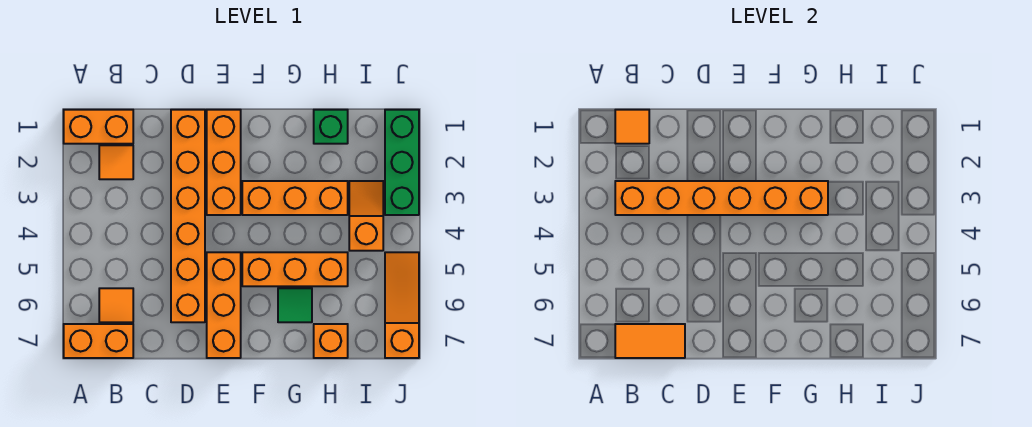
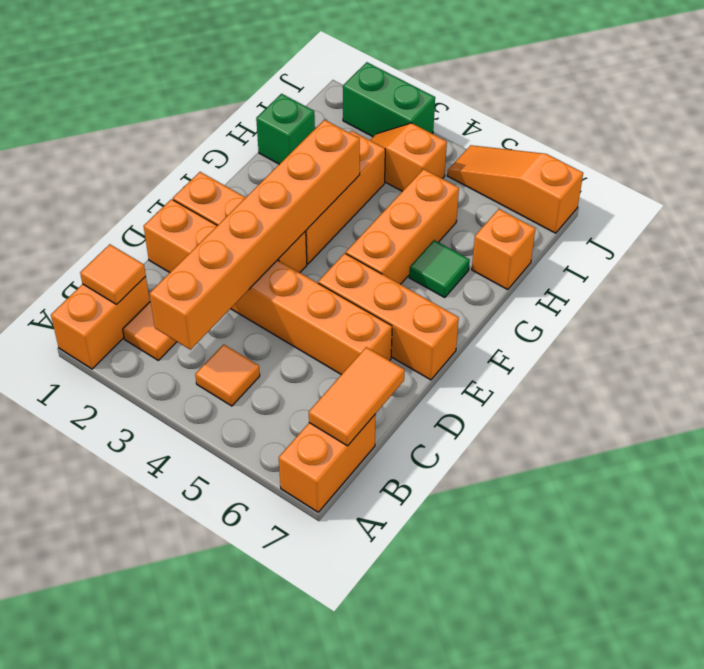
orange 1x1 tile [99,288,133,322] -> orange 1x1 tile moved to [195,344,260,406]
green 1x3 brick [385,110,419,215] -> green 1x2 brick [343,62,435,137]

